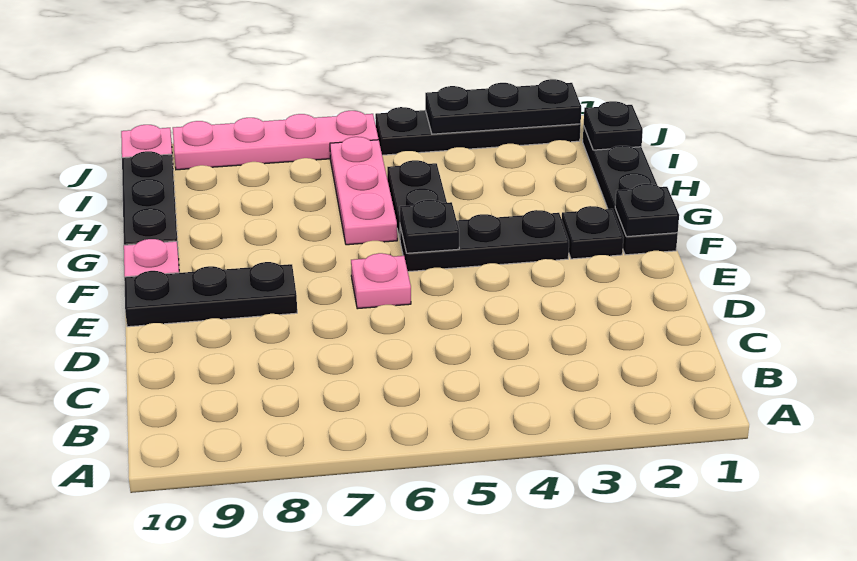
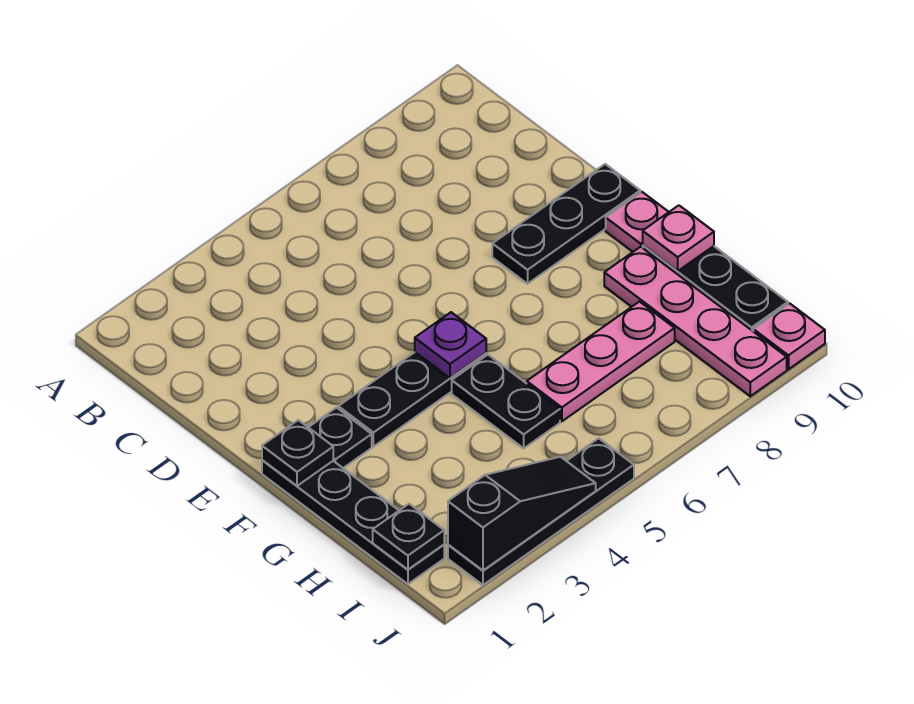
pink 1x1 plate [351,253,411,309] -> pink 1x1 plate moved to [643,205,714,271]
black 1x1 plate [400,200,459,253] -> purple 1x1 plate [415,312,486,378]
pink 1x3 plate [330,137,397,245] -> pink 1x3 plate turned to [527,302,675,421]
black 1x3 plate [425,79,581,134] -> black 1x3 slope [448,457,596,570]
pink 1x4 plate [173,111,378,170] -> pink 1x4 plate turned to [604,247,787,396]

